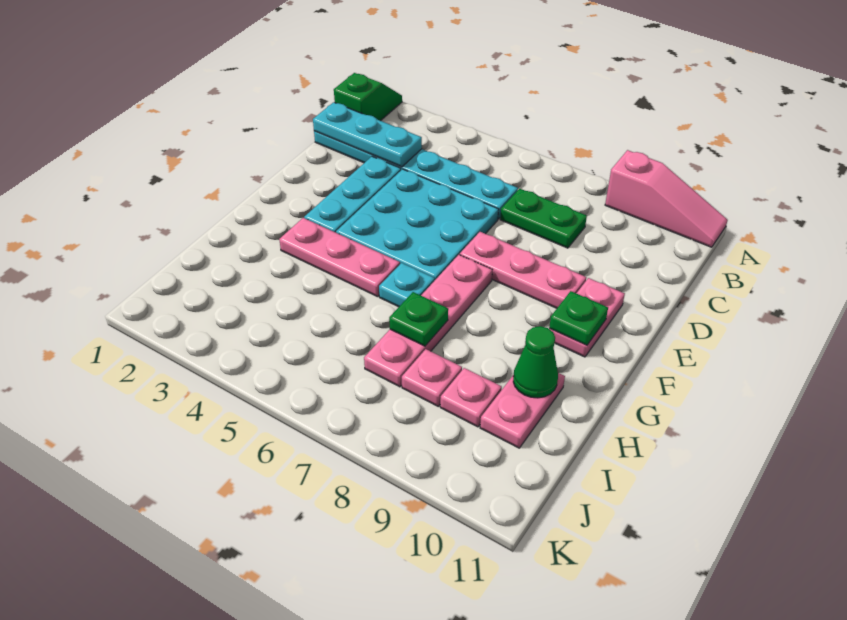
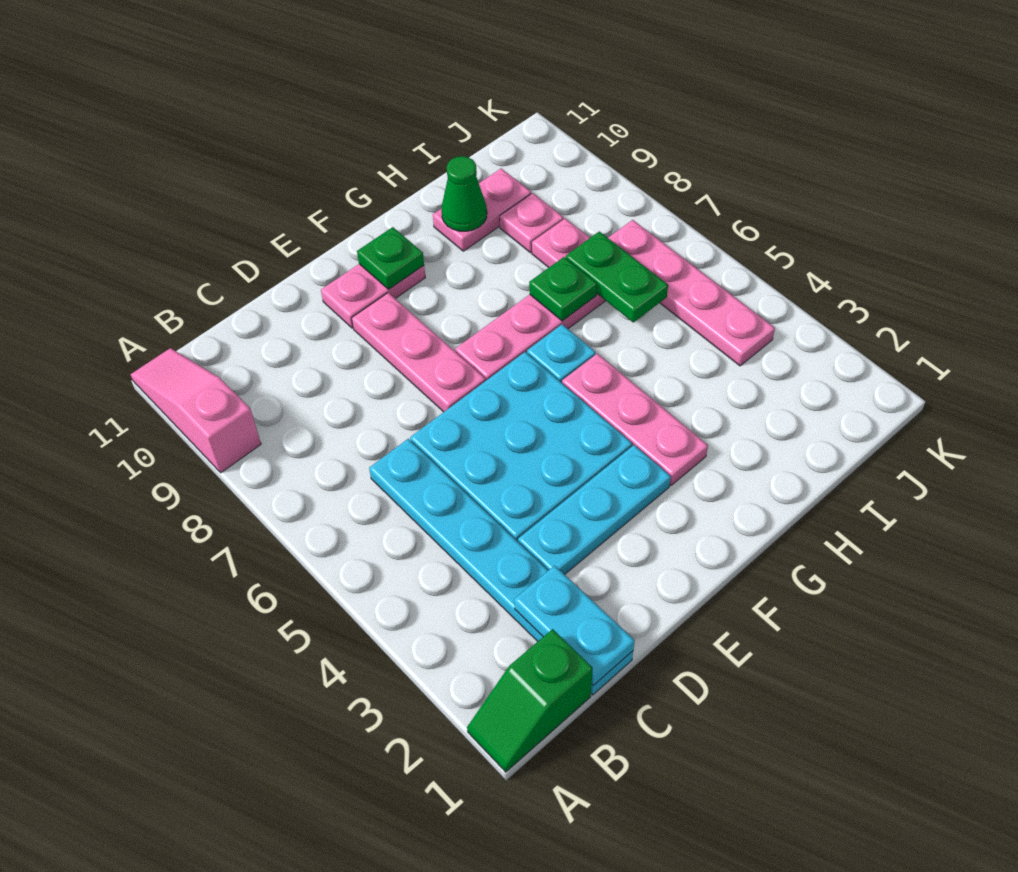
cyan 1x3 plate [313,102,422,167] -> cyan 1x2 plate [514,566,635,685]
green 1x2 plate [500,189,587,248] -> green 1x2 plate moved to [566,231,668,322]
none -> pink 1x4 plate [608,220,775,366]

